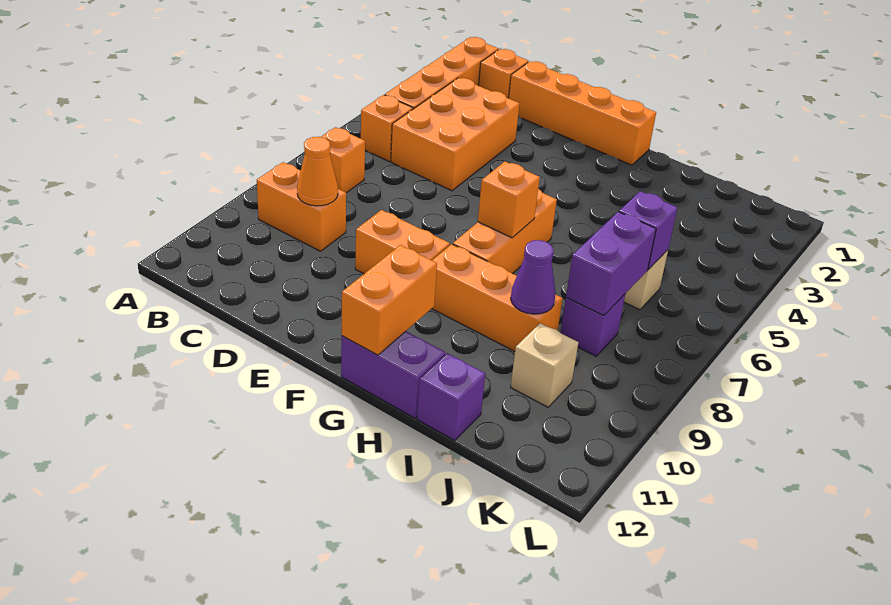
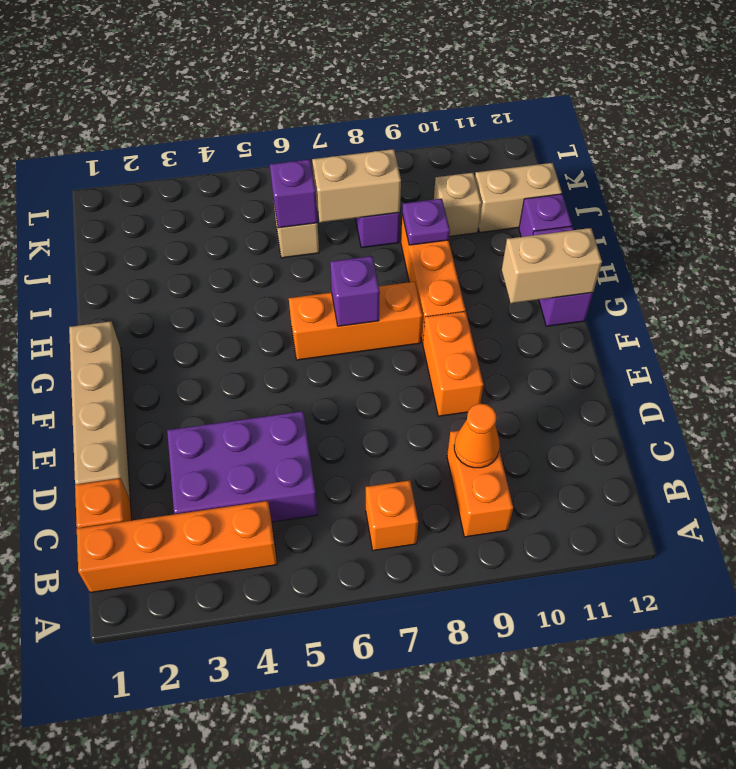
orange 1x1 brick [361,95,413,161] -> none
orange 2x3 brick [391,78,519,191] -> purple 2x3 brick [167,411,318,522]
orange 1x4 brick [509,61,656,165] -> tan 1x4 brick [69,321,130,500]
orange 1x1 brick [478,162,540,238] -> purple 1x1 brick [330,256,380,326]
orange 1x2 brick [342,245,437,355] -> tan 1x2 brick [502,228,602,303]
purple 1x1 cone [511,240,556,314] -> purple 1x1 plate [402,199,450,245]
purple 1x2 brick [566,212,656,316] -> tan 1x2 brick [312,149,401,222]
none -> tan 1x2 brick [475,163,562,232]

